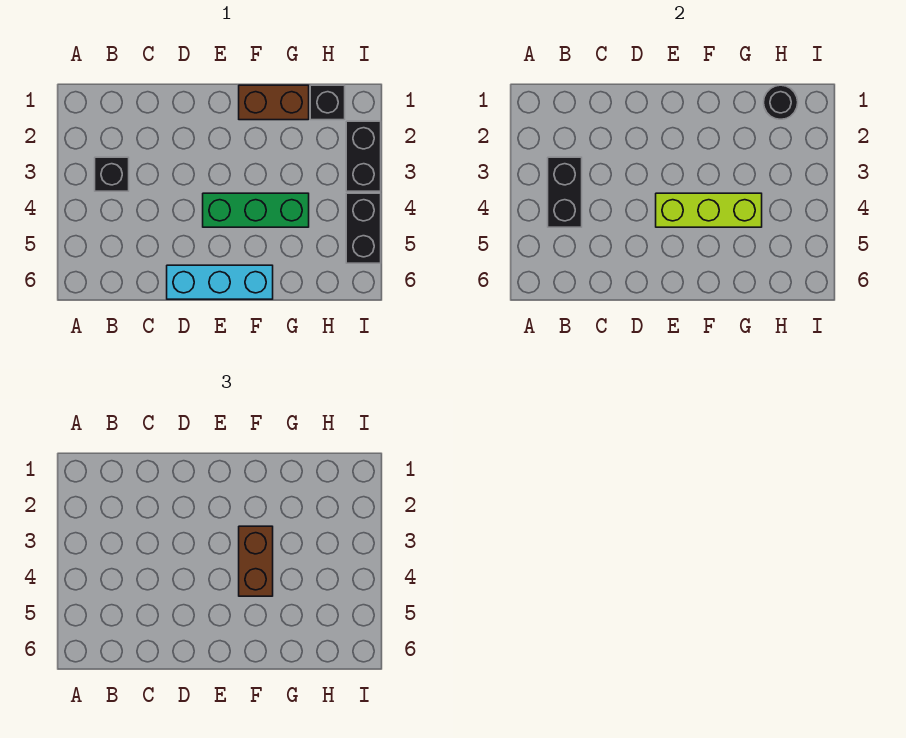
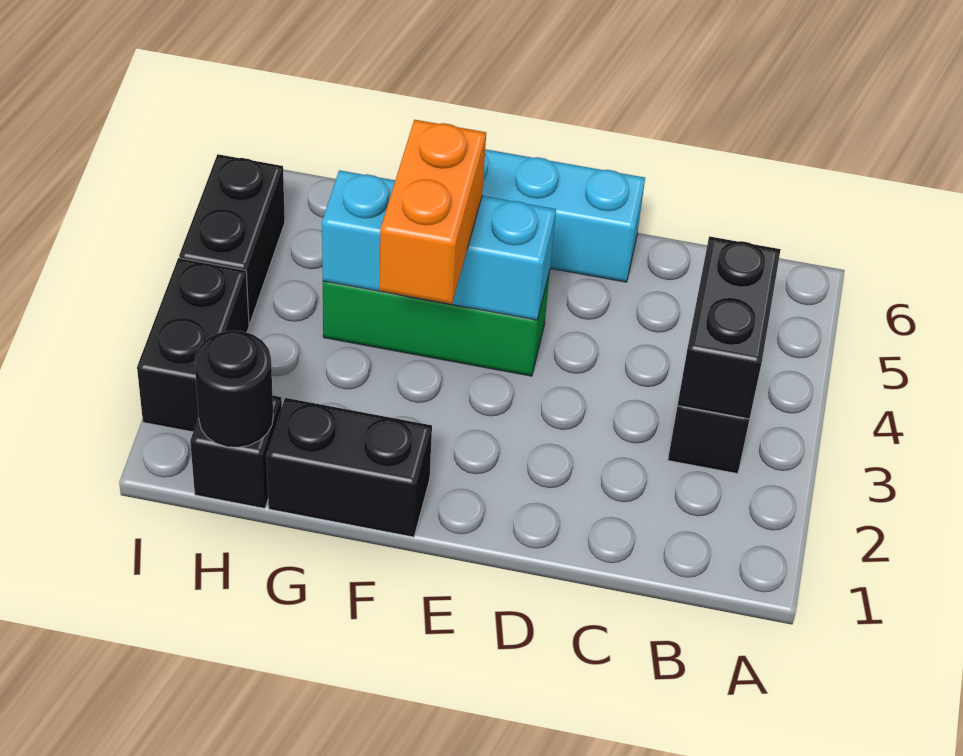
lime 1x3 brick [656,193,762,227] -> cyan 1x3 brick [322,170,556,320]
brown 1x2 brick [239,85,309,120] -> black 1x2 brick [266,398,432,537]
brown 1x2 brick [239,526,273,596] -> orange 1x2 brick [379,120,486,304]

